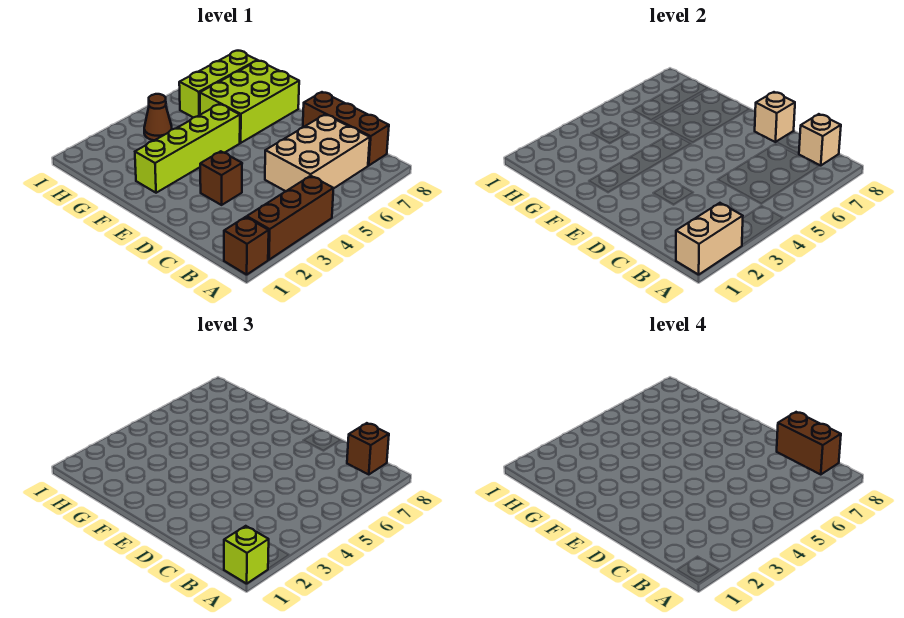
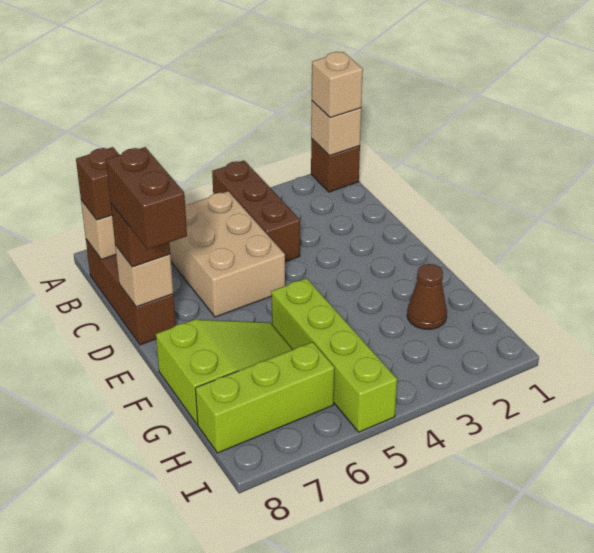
tan 1x2 brick [676,203,743,275] -> tan 1x1 brick [311,101,361,156]
lime 1x1 brick [224,526,269,584] -> tan 1x1 brick [312,52,363,118]
brown 1x3 brick [247,176,333,260] -> brown 1x3 brick turned to [212,161,300,262]
tan 2x3 brick [265,115,370,191] -> tan 2x3 brick turned to [169,191,285,317]
brown 1x2 brick [777,412,841,474] -> brown 1x2 brick moved to [106,147,187,249]
brown 1x1 brick [200,151,242,205] -> brown 1x1 brick moved to [111,204,170,267]
lime 1x4 brick [135,104,240,193] -> lime 1x4 brick turned to [271,278,397,432]
lime 2x3 brick [200,60,299,143] -> lime 2x3 slope [156,320,293,424]
brown 1x1 cone [144,94,172,140] -> brown 1x1 cone moved to [407,264,447,329]

